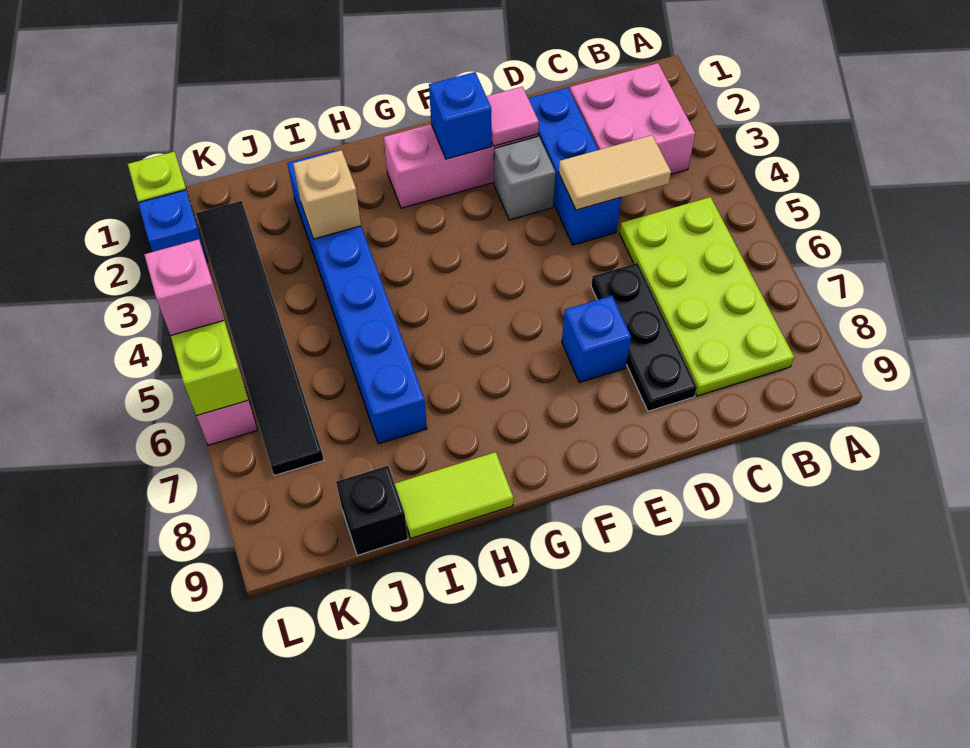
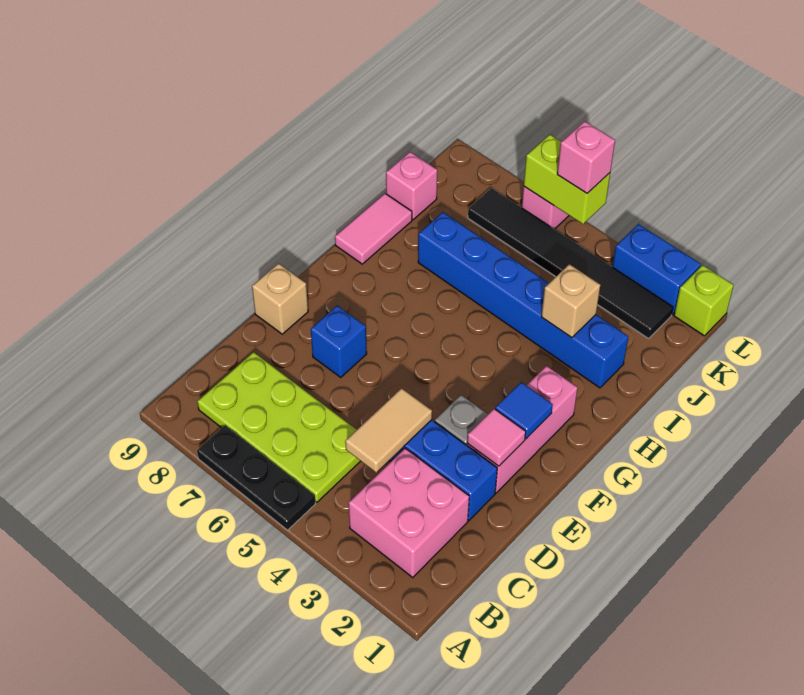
black 1x3 plate [591,263,697,411] -> black 1x3 plate moved to [197,426,316,530]
none -> tan 1x1 brick [252,263,308,334]
blue 1x1 brick [429,72,491,159] -> blue 1x1 tile [495,382,553,439]
lime 1x2 tile [395,452,513,538] -> pink 1x2 tile [335,193,412,264]
black 1x1 brick [336,466,408,555] -> pink 1x1 brick [386,152,437,220]
blue 1x1 brick [138,190,208,262] -> blue 1x2 brick [613,224,701,315]

